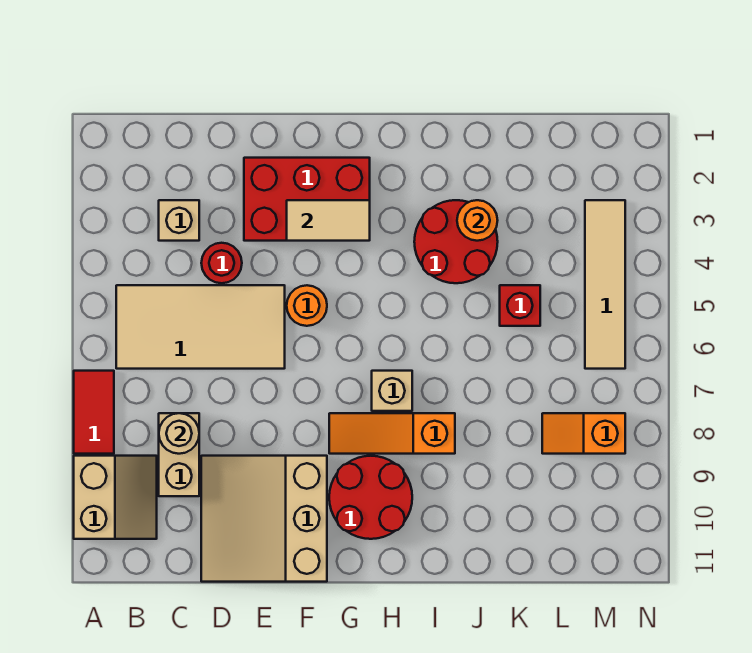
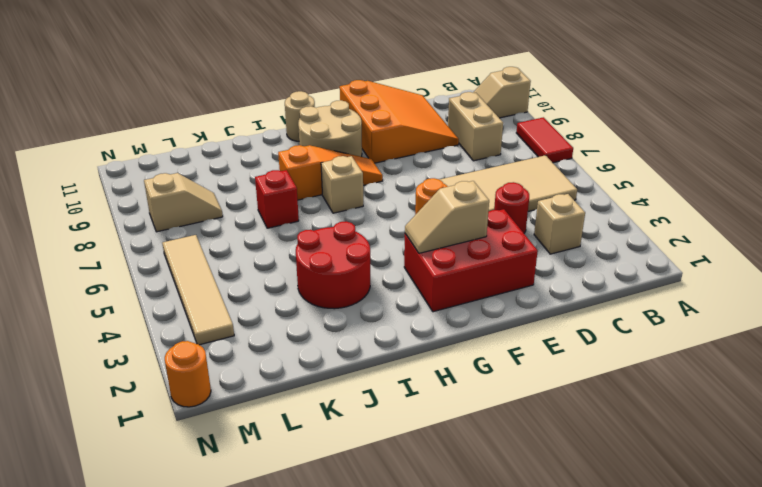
tan 2x2 slope [74,456,157,539] -> tan 1x2 slope [473,67,531,118]
tan 1x1 round brick [159,413,199,454] -> tan 1x1 round brick moved to [285,91,315,141]
tan 3x3 slope [201,456,327,582] -> orange 3x3 slope [340,80,459,163]
tan 1x2 tile [287,200,370,241] -> tan 1x2 slope [405,181,489,253]
red 2x2 round brick [329,456,412,539] -> tan 2x2 round brick [298,100,362,157]
orange 1x1 round brick [457,200,498,241] -> orange 1x1 round brick moved to [165,341,211,407]
red 1x1 brick [500,285,540,326] -> red 1x1 brick moved to [255,170,299,228]
orange 1x2 slope [542,413,625,454] -> tan 1x2 slope [144,173,223,232]

